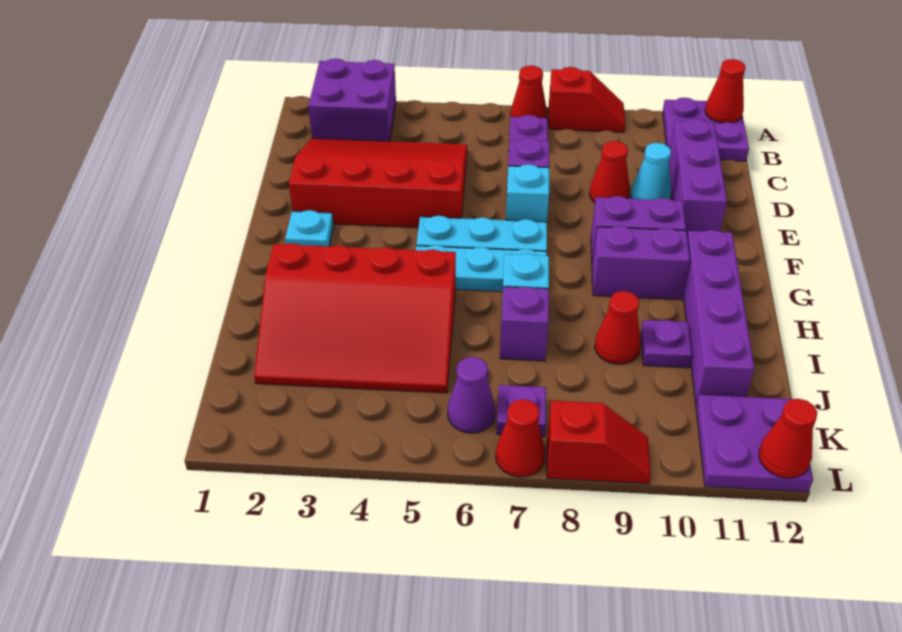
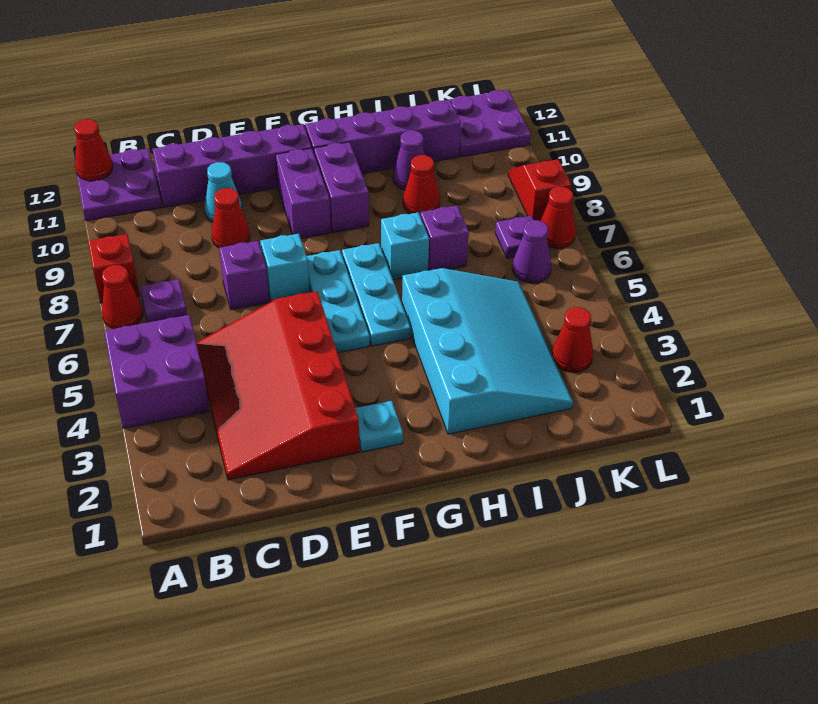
purple 2x2 brick [308,58,396,141] -> purple 2x2 brick moved to [104,315,209,429]
purple 1x3 brick [669,119,727,235] -> purple 1x4 brick [152,124,312,207]
red 3x4 slope [254,243,456,393] -> cyan 3x4 slope [402,268,573,434]
purple 1x1 plate [641,320,692,368] -> purple 1x1 cone [393,130,425,190]
red 1x1 cone [759,399,817,478] -> red 1x1 cone moved to [552,307,593,372]

